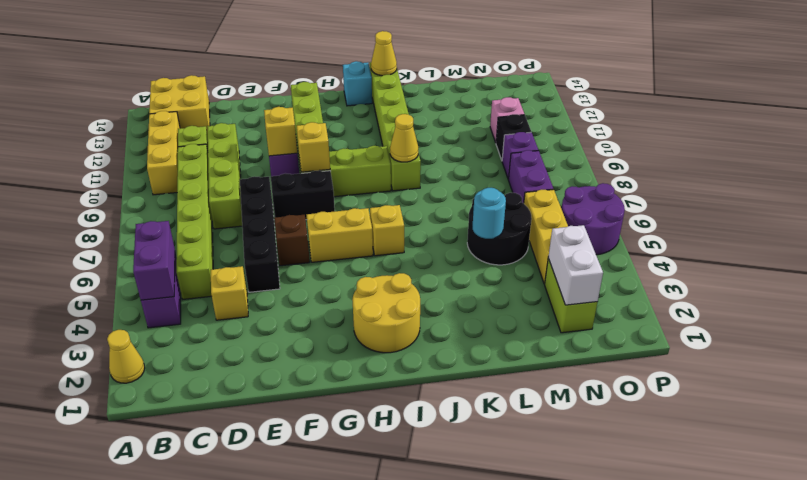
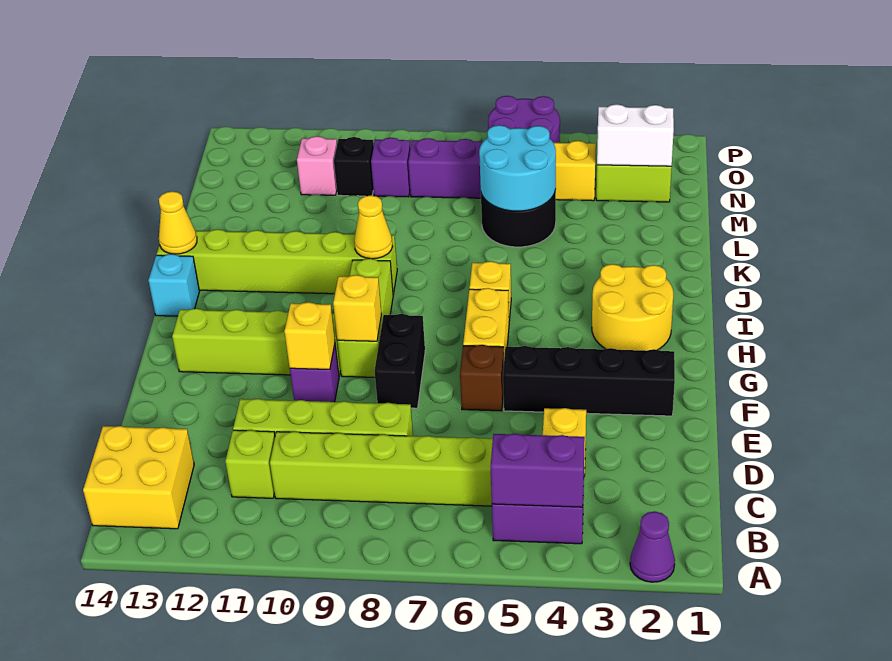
yellow 1x1 cone [107,330,145,383] -> purple 1x1 cone [630,511,675,582]
yellow 1x3 brick [147,111,180,195] -> none
black 1x4 brick [240,176,280,292] -> black 1x4 brick moved to [503,346,675,416]
cyan 1x1 round brick [473,188,506,239] -> cyan 2x2 round brick [479,125,556,211]

